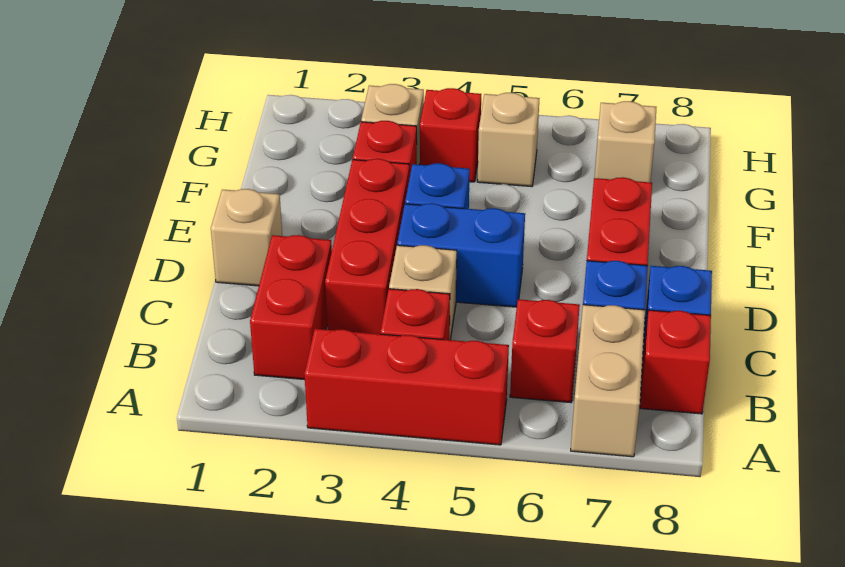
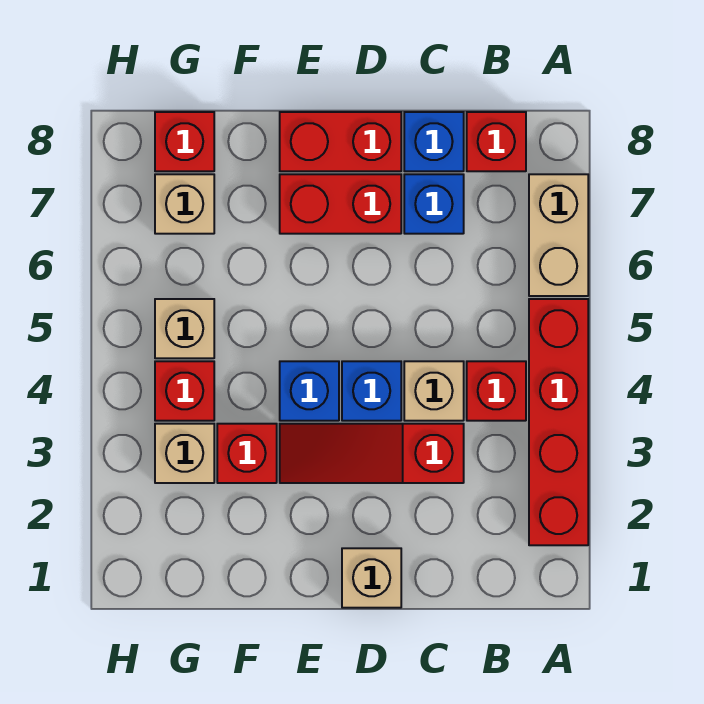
red 1x3 brick [304,329,509,445] -> red 1x4 brick [529,299,588,545]
tan 1x2 brick [571,305,645,457] -> tan 1x2 brick turned to [529,174,588,296]
red 1x2 brick [250,235,332,380] -> red 1x2 brick moved to [280,112,401,171]
red 1x1 brick [510,299,580,403] -> red 1x1 brick moved to [155,112,214,171]
red 1x3 brick [325,159,409,334] -> red 1x3 slope [280,424,464,483]
blue 1x2 brick [397,203,525,307] -> blue 1x1 brick [342,361,401,421]

